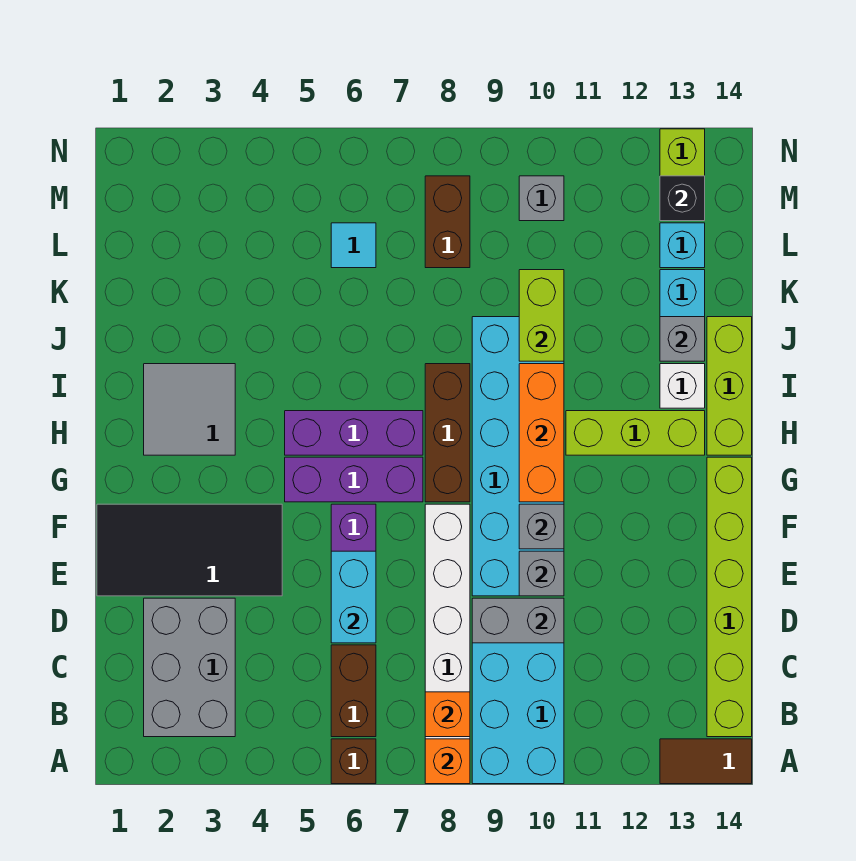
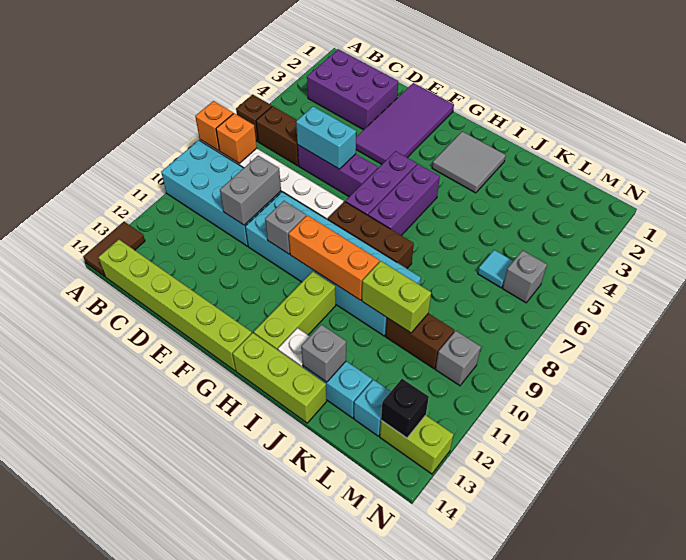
grey 2x3 brick [144,598,235,737] -> purple 2x3 brick [307,49,398,130]
black 2x4 tile [97,504,282,596] -> purple 2x4 tile [356,83,454,164]
grey 1x1 brick [519,551,564,596] -> grey 1x1 brick moved to [502,250,547,303]
brown 1x2 brick [425,176,470,268] -> brown 1x2 brick moved to [385,313,454,369]

